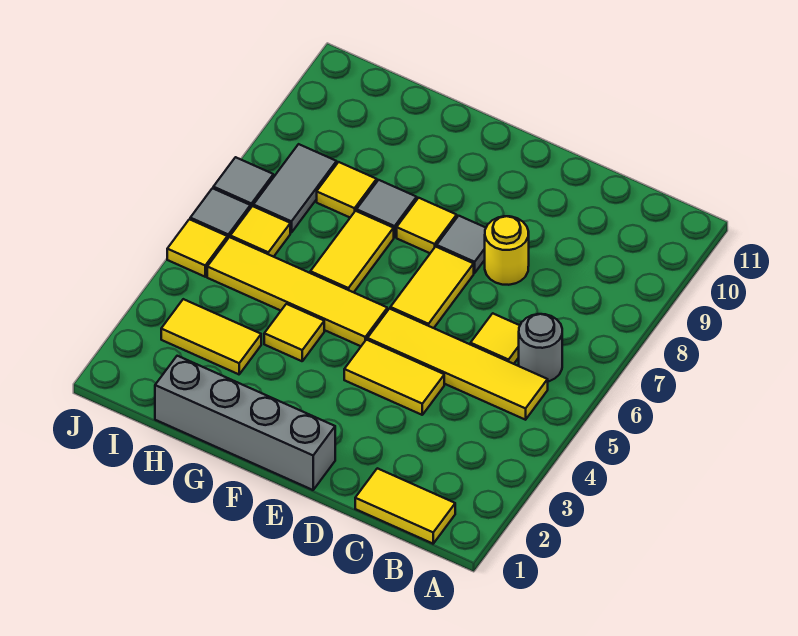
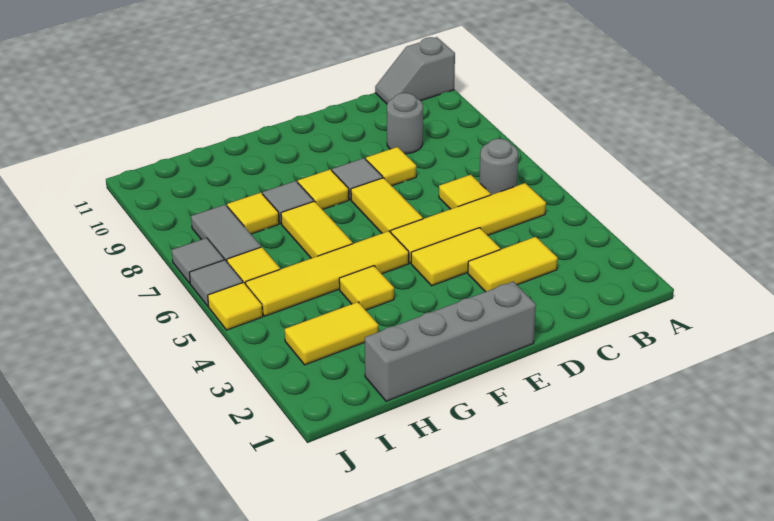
none -> grey 1x2 slope [375,37,455,104]
yellow 1x2 tile [355,468,455,544] -> yellow 1x2 tile moved to [468,237,558,292]
none -> grey 1x1 round brick [387,93,423,154]
yellow 1x1 round brick [485,216,529,285] -> yellow 1x1 tile [366,147,416,186]

